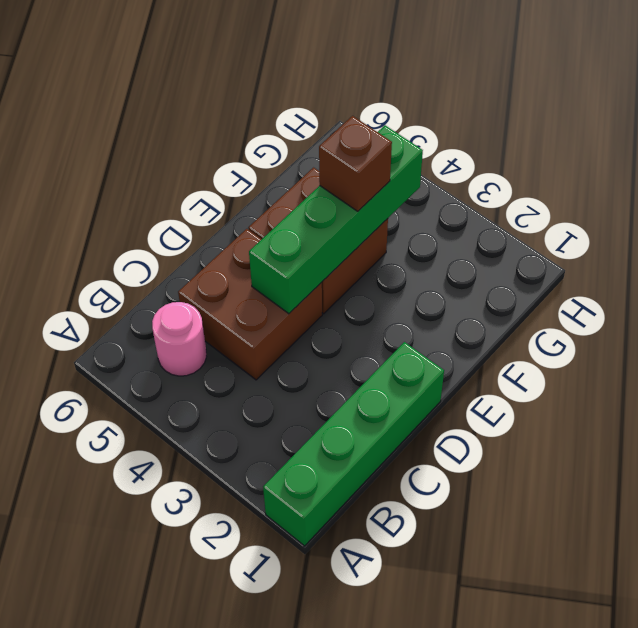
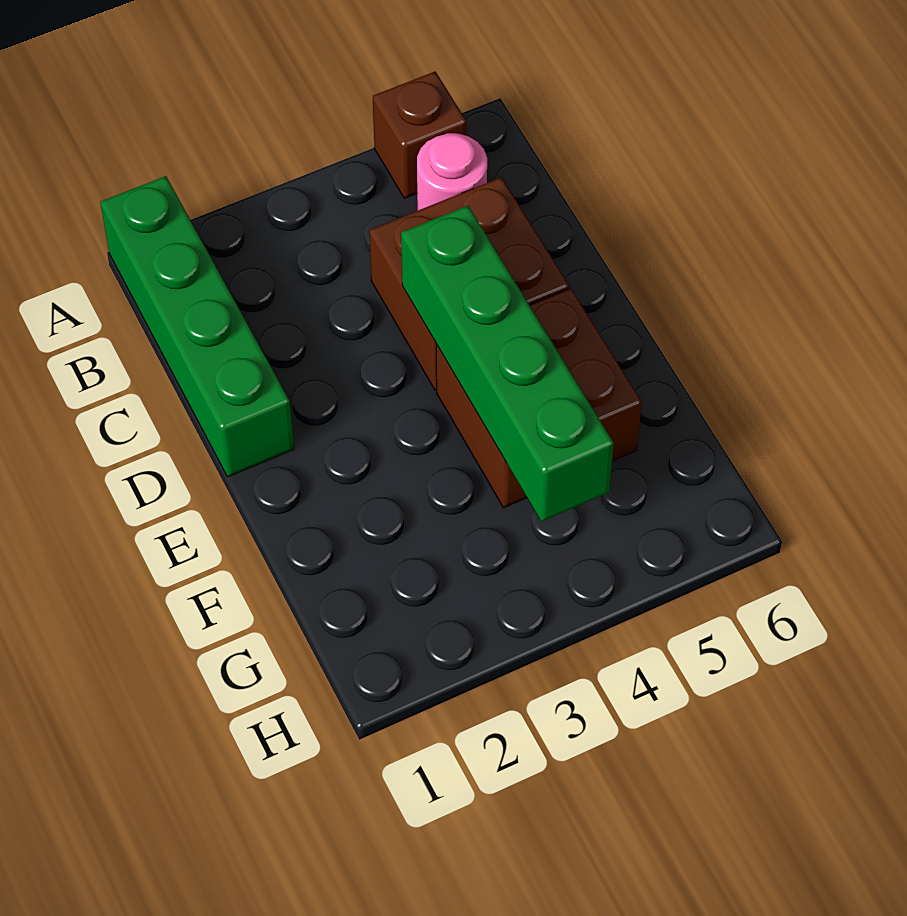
brown 1x1 brick [319,116,392,211] -> brown 1x1 brick moved to [373,72,467,198]

